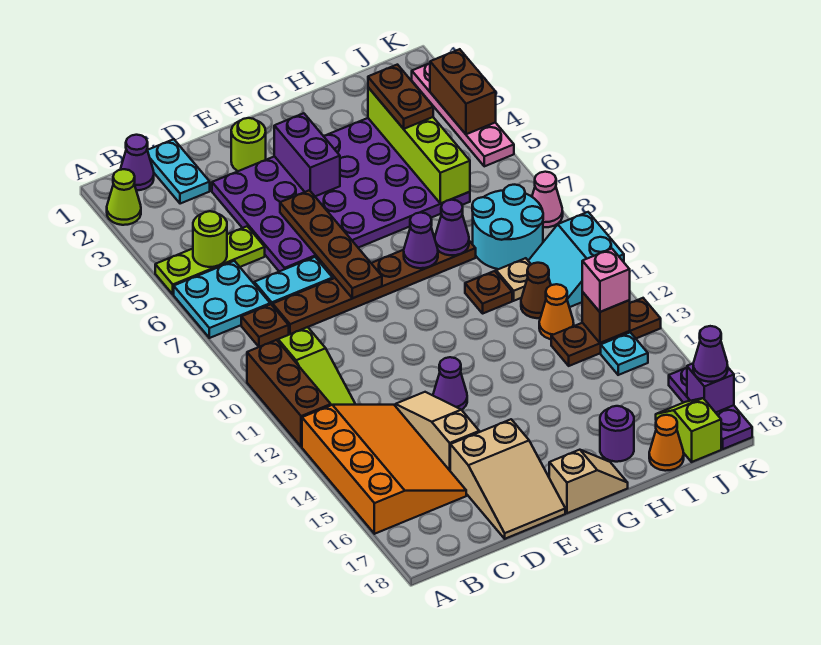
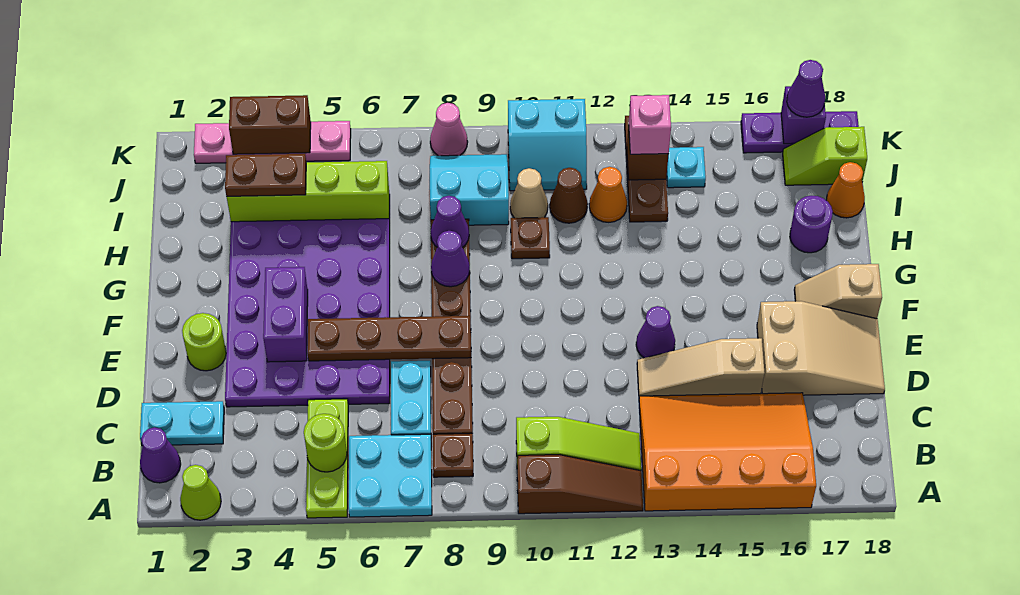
brown 1x3 brick [247,340,331,447] -> brown 1x3 slope [517,455,643,514]
purple 1x2 brick [274,113,340,196] -> purple 1x2 brick turned to [263,267,308,362]
tan 1x2 slope [549,450,628,513] -> tan 1x2 slope turned to [794,264,882,319]
cyan 2x2 round brick [472,185,543,269] -> cyan 2x2 slope [430,154,509,225]
tan 1x1 plate [496,258,531,301] -> tan 1x1 cone [510,168,548,218]

